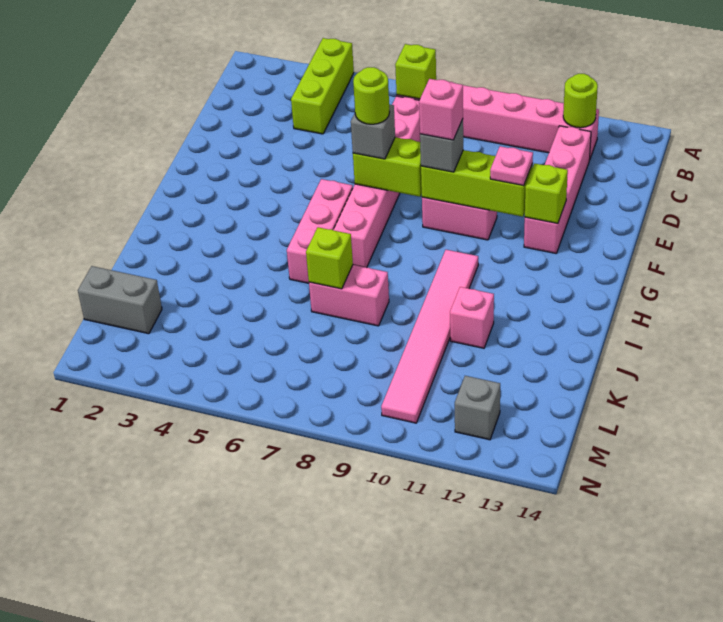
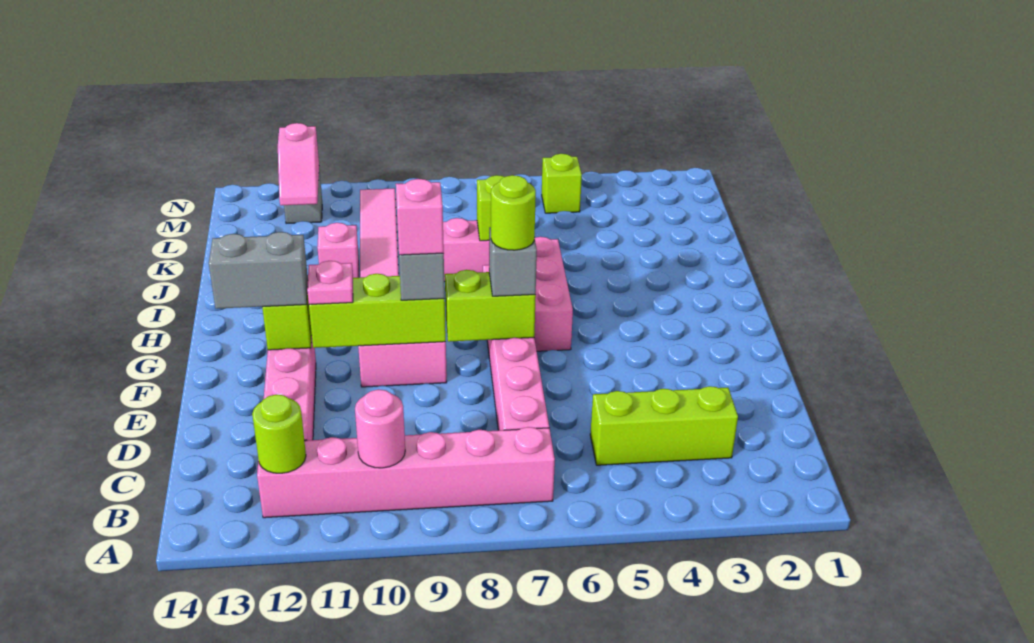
lime 1x3 brick [291,38,354,134] -> lime 1x3 brick turned to [590,386,738,465]
lime 1x1 brick [395,44,436,99] -> lime 1x1 brick moved to [542,154,582,213]
none -> pink 1x1 round brick [355,389,405,468]
grey 1x2 brick [78,266,162,334] -> grey 1x2 brick moved to [209,232,308,309]
none -> pink 1x2 slope [278,123,319,205]

